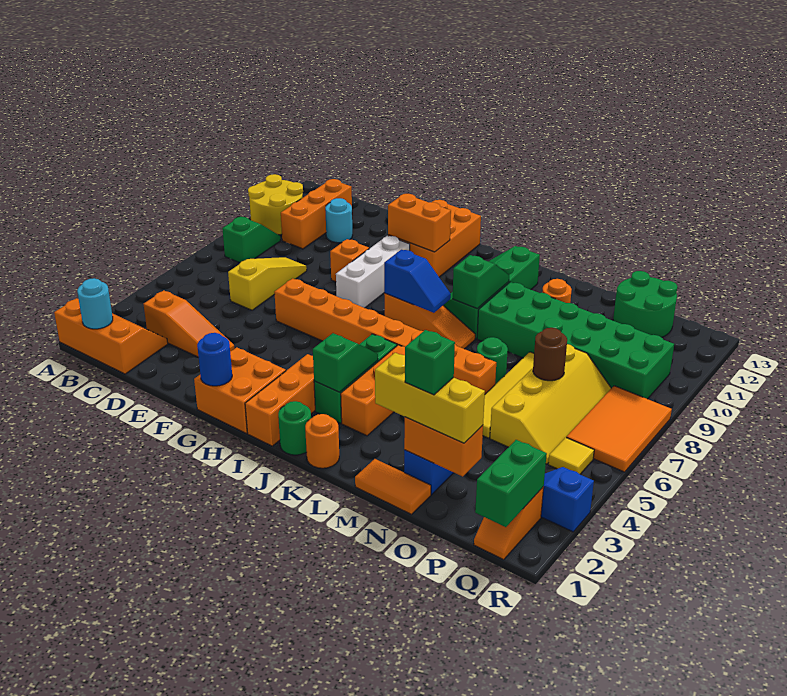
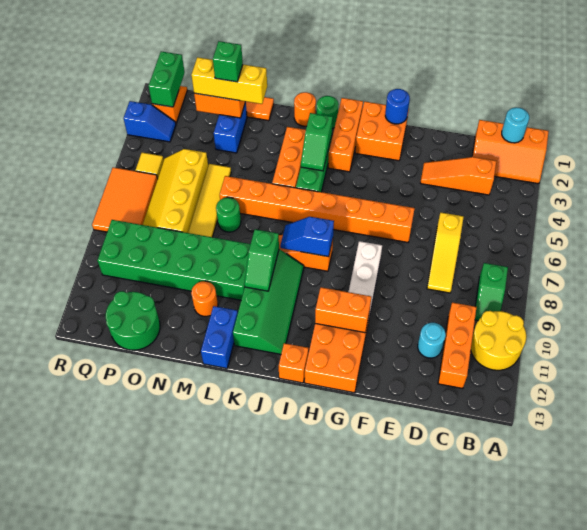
orange 1x1 brick [330,239,369,282] -> orange 1x1 brick moved to [279,343,308,383]
none -> blue 1x2 brick [201,306,238,368]
brown 1x1 round brick [533,328,567,381] -> none

